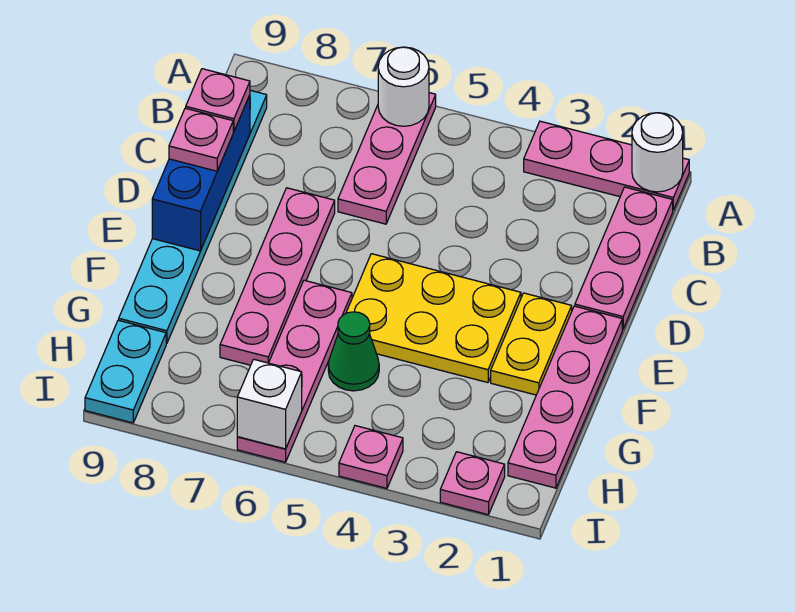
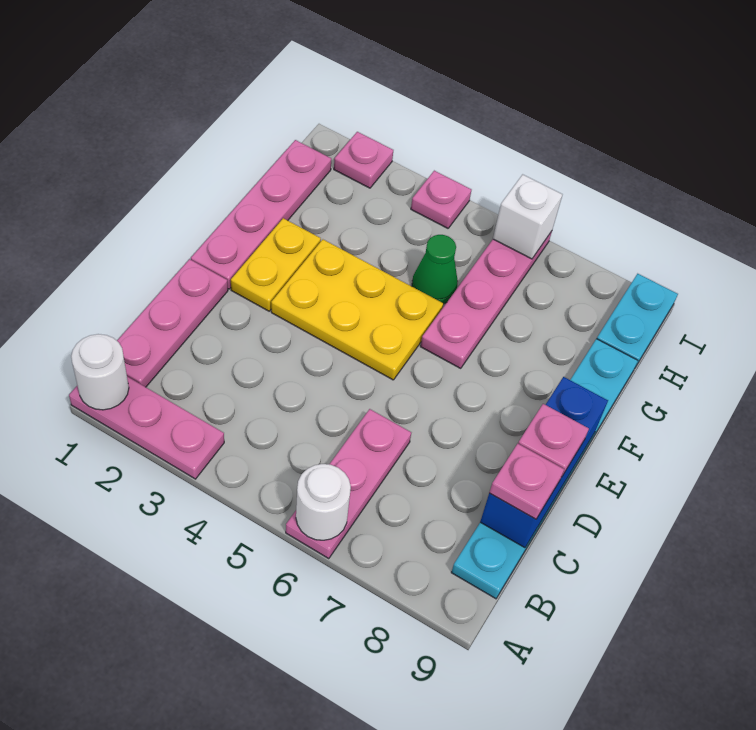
pink 1x4 plate [220,188,335,365] -> none

